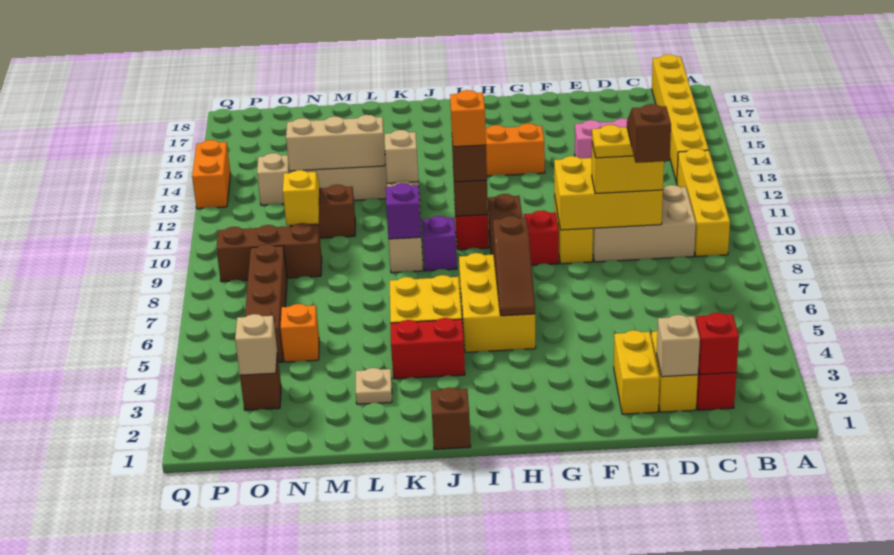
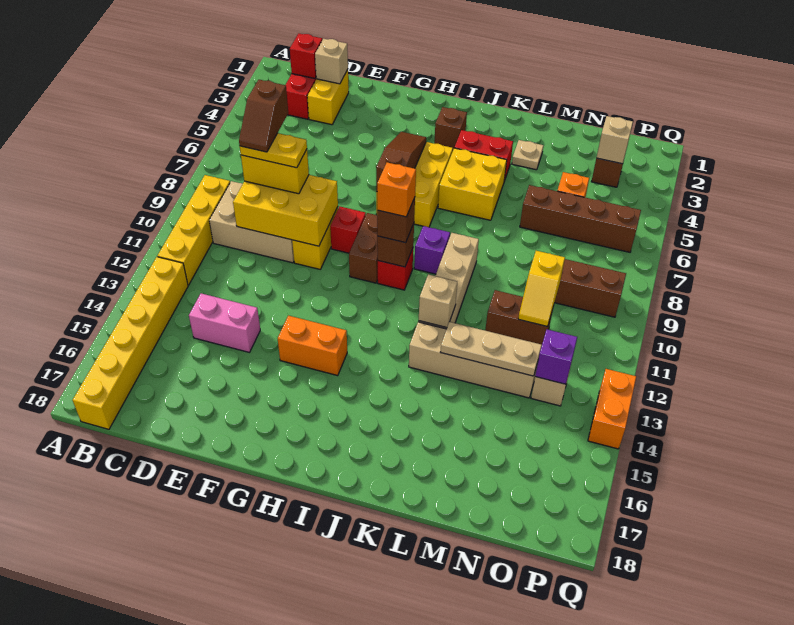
yellow 1x2 brick [614,330,660,414] -> none
brown 1x1 brick [431,388,471,449] -> brown 1x1 brick moved to [434,107,467,150]
purple 1x1 brick [386,183,421,239] -> purple 1x1 brick moved to [535,329,577,384]
tan 1x3 brick [286,115,385,171] -> tan 1x3 plate [440,322,542,376]
brown 1x4 brick [245,244,287,362] -> brown 1x4 brick turned to [520,185,641,252]

